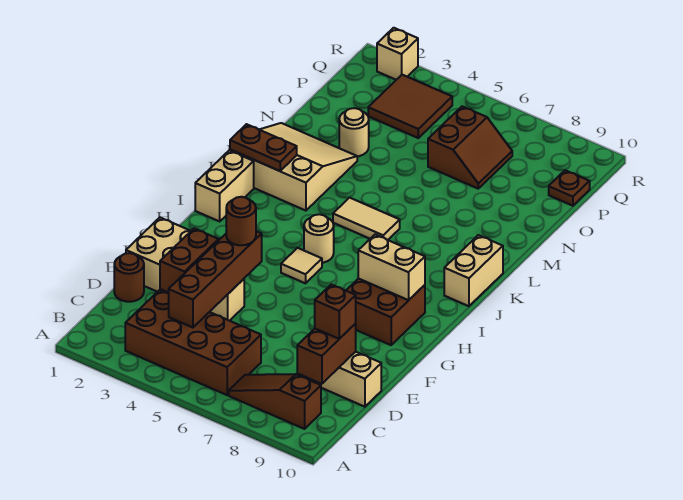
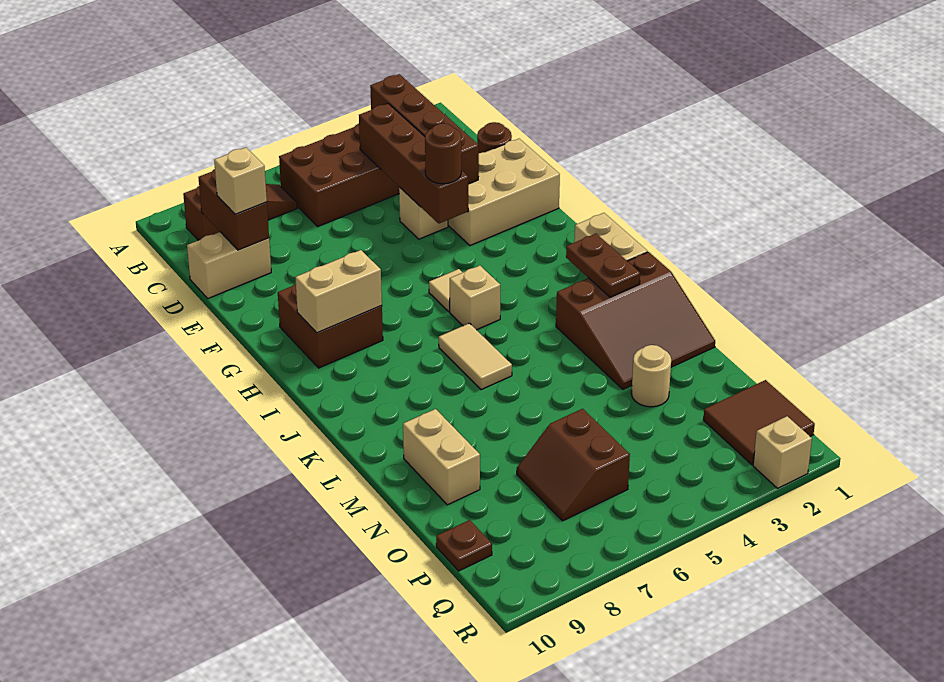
brown 1x2 brick [160,228,219,293] -> brown 1x4 brick [370,74,479,184]
brown 1x1 brick [315,284,356,339] -> tan 1x1 brick [214,147,267,214]
tan 1x1 round brick [304,214,334,263] -> tan 1x1 brick [450,266,500,330]
tan 1x2 brick [444,235,503,306] -> tan 1x2 brick moved to [403,409,480,505]
tan 3x3 slope [230,123,357,211] -> brown 3x3 slope [556,252,715,389]
brown 1x2 plate [230,124,297,171] -> brown 1x2 plate turned to [566,234,640,297]
tan 1x2 tile [333,198,400,240] -> tan 1x2 tile turned to [439,323,512,390]
brown 2x2 tile [368,75,452,138] -> brown 2x2 tile moved to [703,380,815,465]

